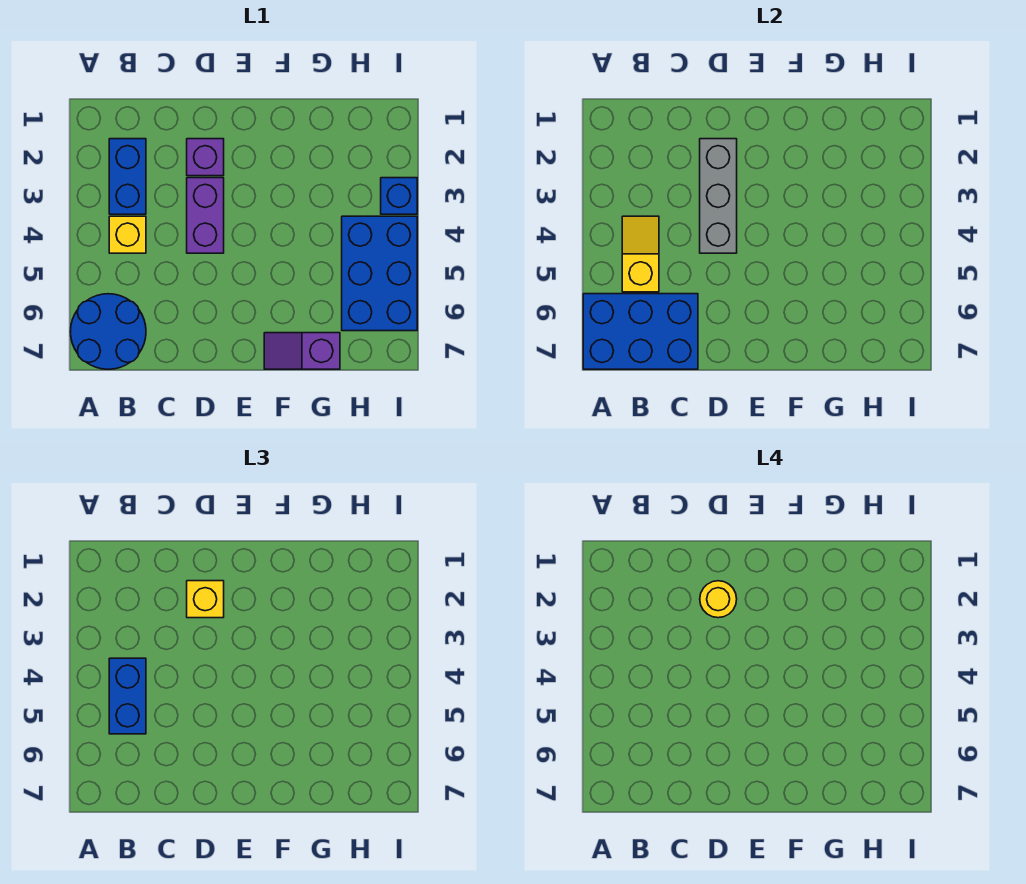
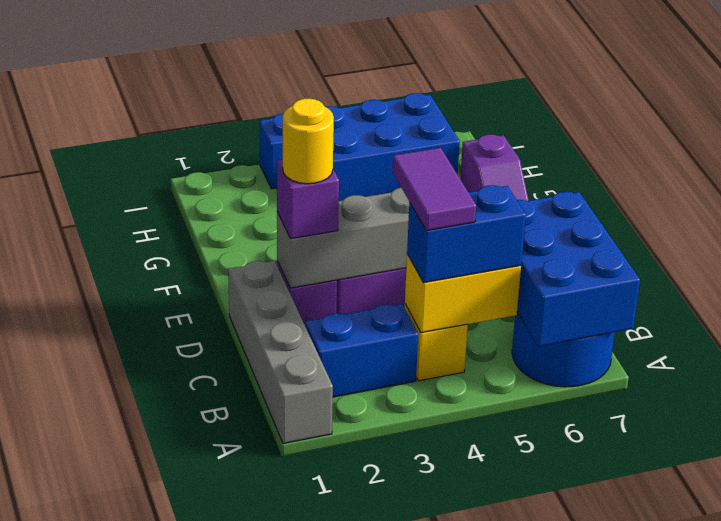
none -> grey 1x4 brick [228,261,333,444]
yellow 1x2 slope [622,216,659,292] -> yellow 1x2 brick [405,254,521,333]
none -> purple 1x2 tile [393,148,476,231]
yellow 1x1 brick [187,581,224,618] -> purple 1x1 brick [277,159,339,239]

